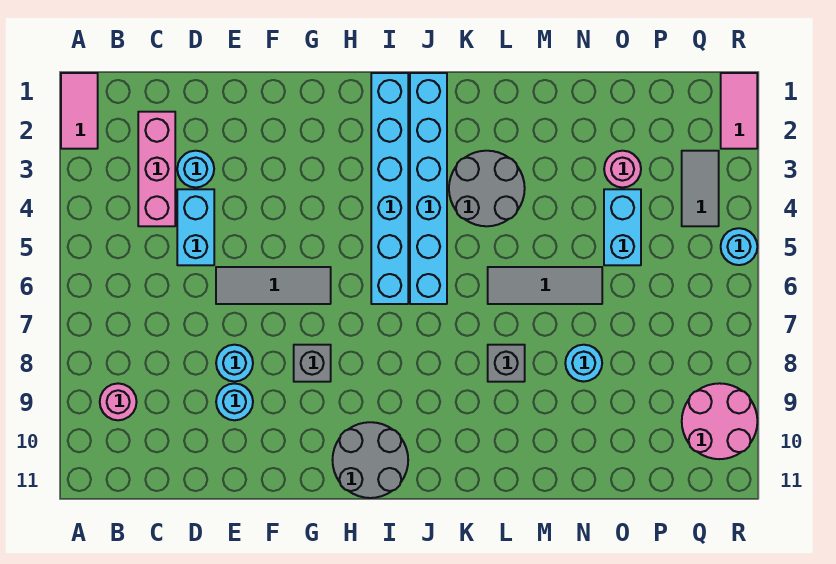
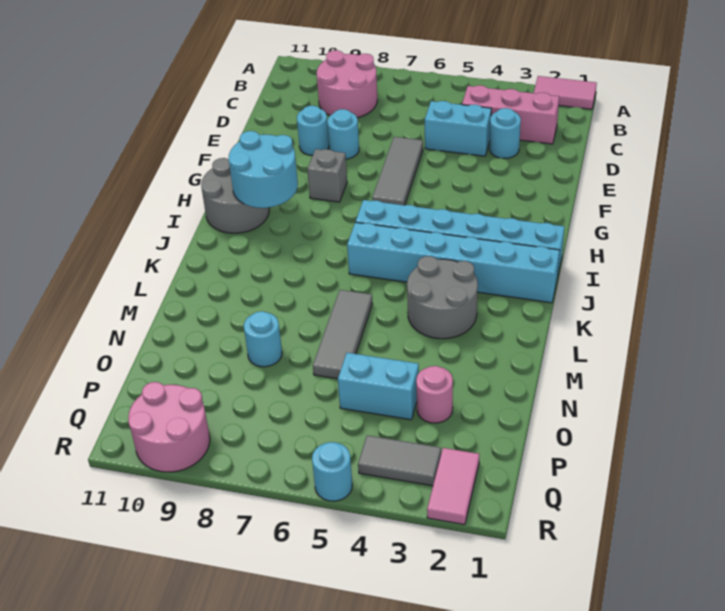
pink 1x1 round brick [100,383,137,420] -> pink 2x2 round brick [317,50,377,118]
none -> cyan 2x2 round brick [229,131,298,208]
grey 1x1 brick [488,345,525,382] -> none
pink 1x2 tile [721,73,757,149] -> pink 1x2 tile turned to [427,448,480,525]

